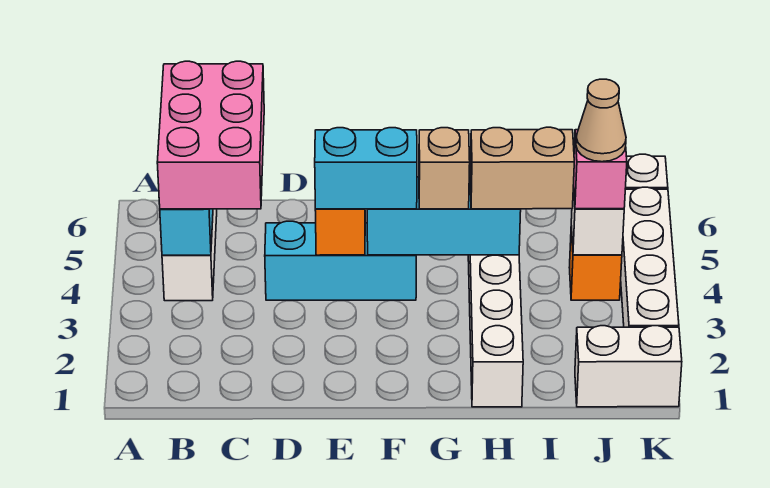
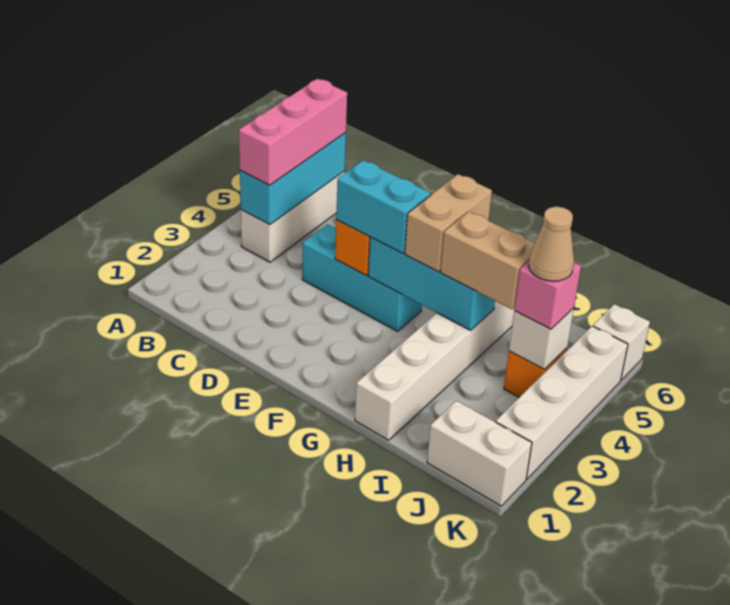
pink 2x3 brick [157,61,264,209] -> pink 1x3 brick [239,79,347,185]
tan 1x1 brick [419,128,470,209] -> tan 1x2 brick [405,174,492,272]

